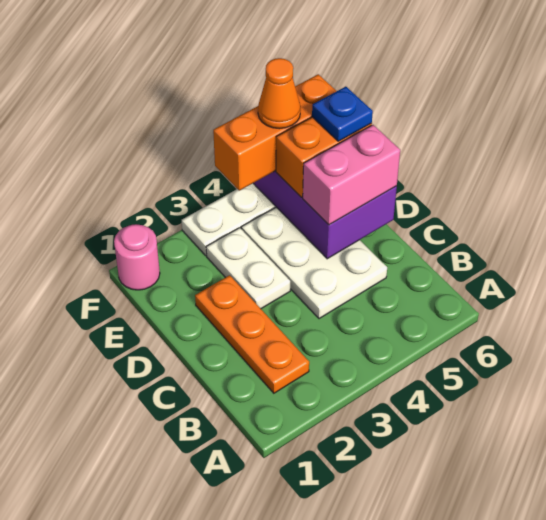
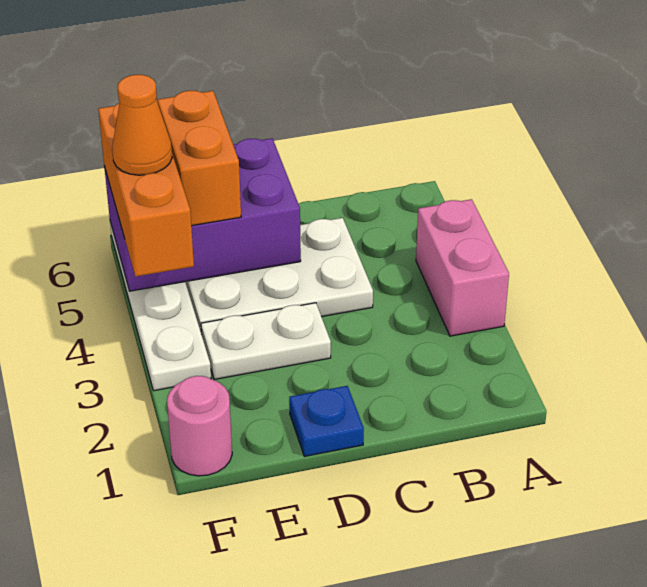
orange 1x3 plate [195,275,309,393] -> none
pink 1x2 brick [303,125,400,225] -> pink 1x2 brick moved to [416,199,509,336]
blue 1x1 plate [312,87,373,141] -> blue 1x1 plate moved to [289,386,364,457]

